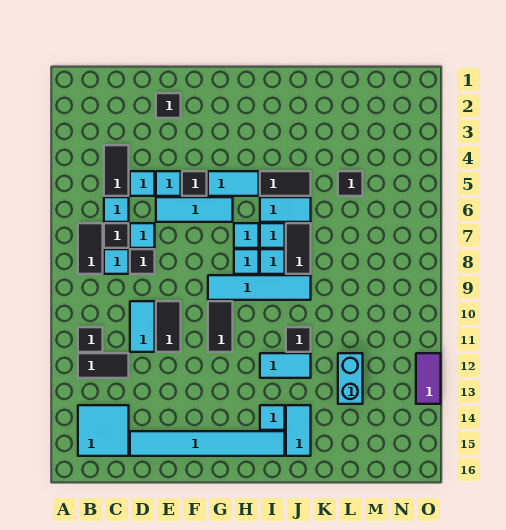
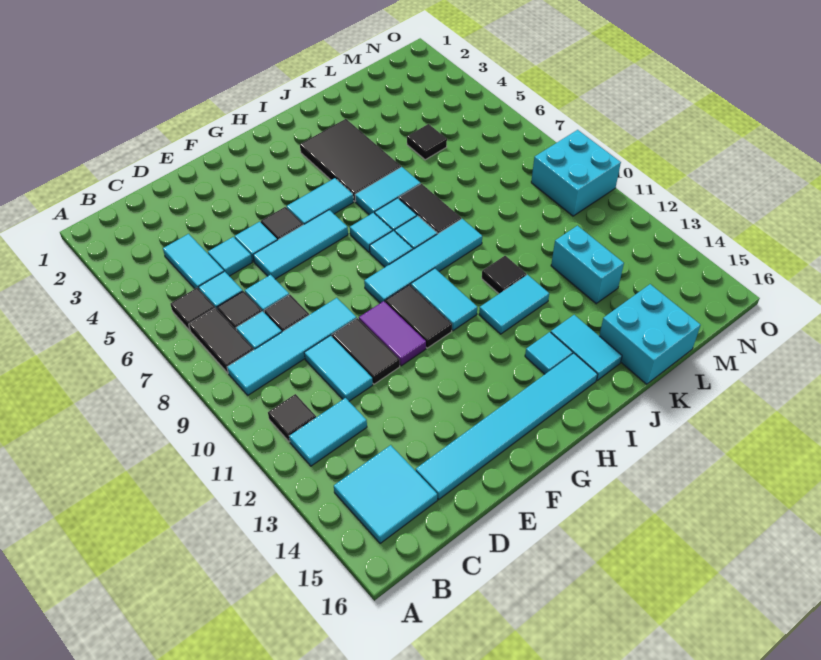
none -> cyan 1x4 tile [227,298,357,395]
black 1x2 tile [78,353,129,378] -> cyan 1x2 tile [289,398,367,466]
black 1x2 tile [104,145,129,196] -> cyan 1x2 tile [163,234,224,289]
black 1x1 tile [156,93,181,118] -> black 1x1 tile moved to [170,288,215,331]
none -> cyan 1x2 tile [411,268,477,331]
black 1x2 tile [260,171,311,196] -> black 2x3 tile [300,119,401,201]
none -> cyan 2x2 brick [599,284,701,384]
none -> cyan 2x2 brick [531,130,621,216]
purple 1x2 tile [416,353,441,404] -> purple 1x2 tile moved to [359,301,426,366]

